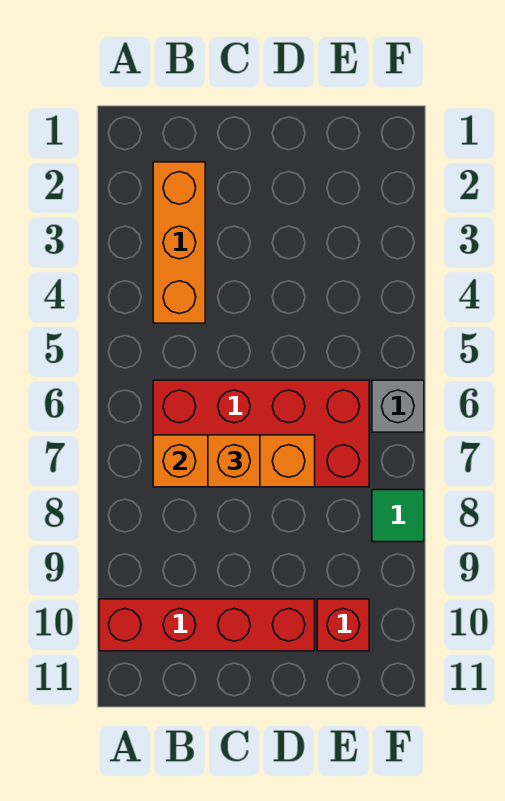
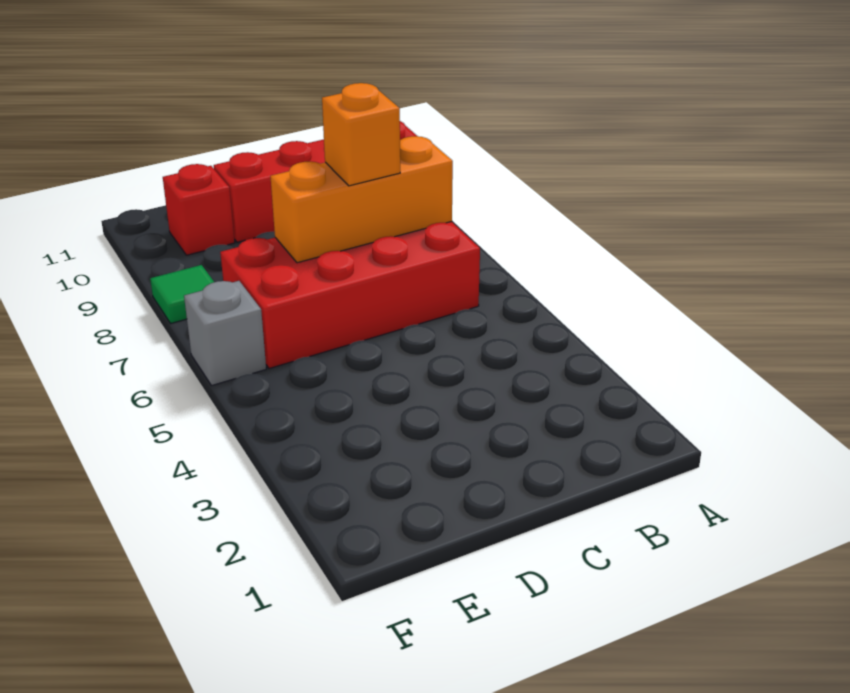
orange 1x3 brick [153,162,205,323] -> none

